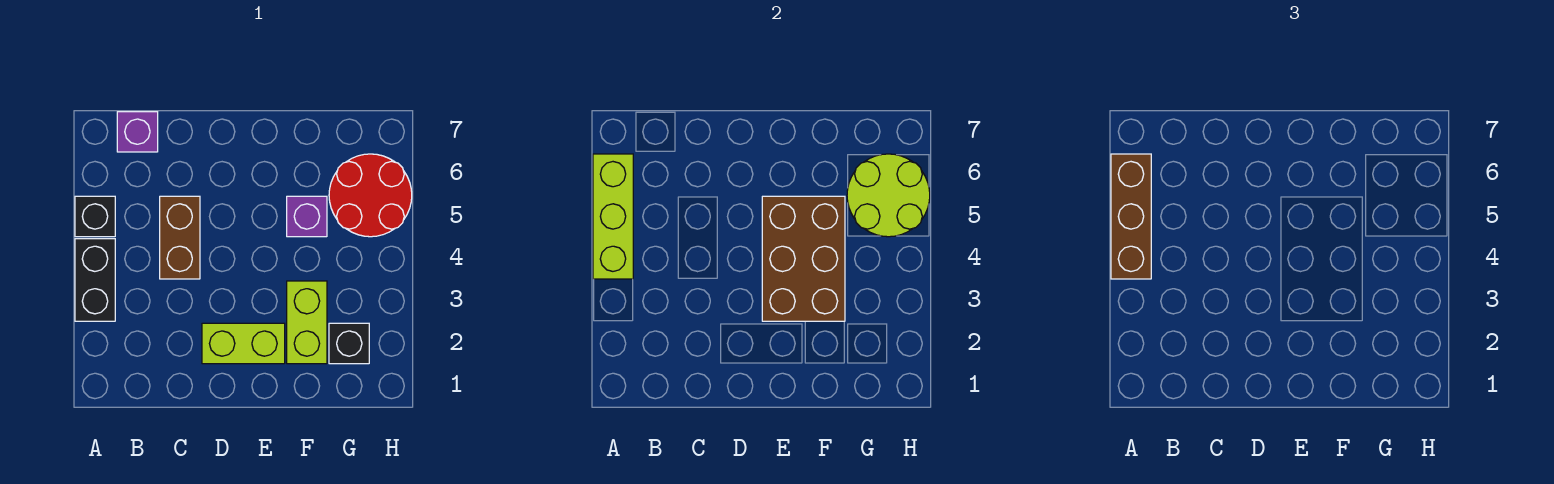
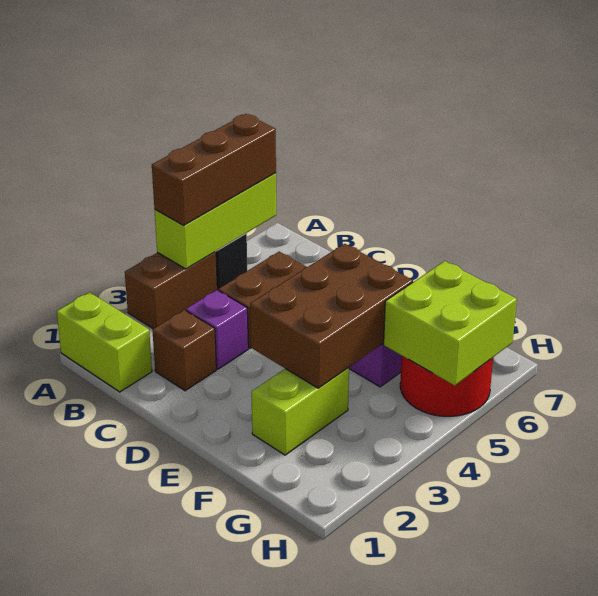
black 1x2 brick [75,239,115,321] -> brown 1x2 brick [125,252,217,329]
purple 1x1 brick [117,112,158,152] -> purple 1x1 brick moved to [186,290,248,369]
none -> brown 1x1 brick [152,310,216,391]
lime 1x2 brick [202,323,285,364] -> lime 1x2 brick moved to [57,292,152,392]
black 1x1 brick [329,323,369,364] -> none
lime 2x2 round brick [847,154,930,237] -> lime 2x2 brick [384,261,517,386]

